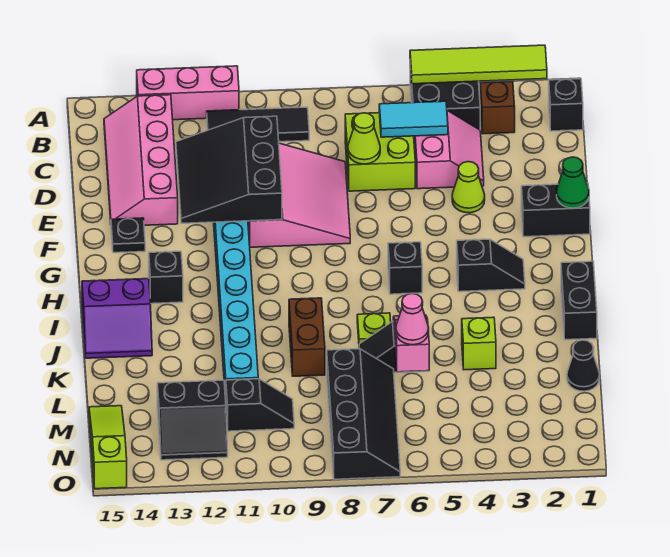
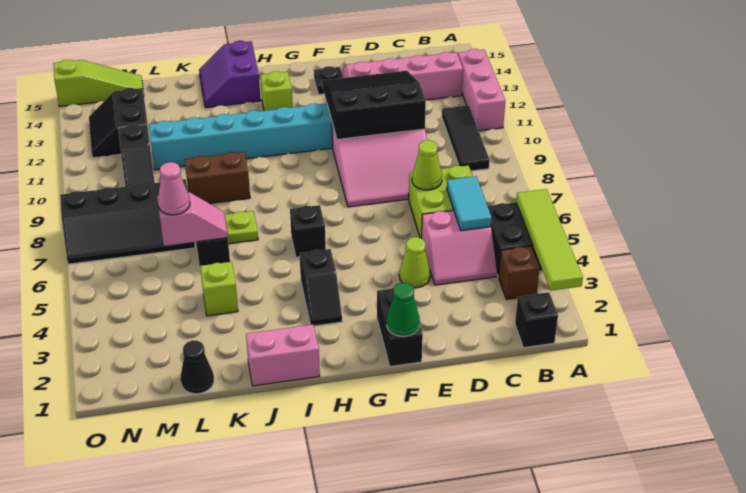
black 1x1 brick [149,251,183,304] -> lime 1x1 brick [261,71,293,111]
black 1x2 brick [561,261,597,340] -> pink 1x2 brick [246,325,320,386]

